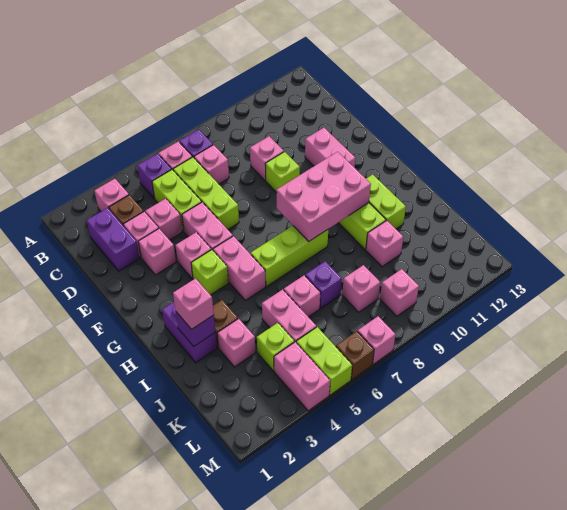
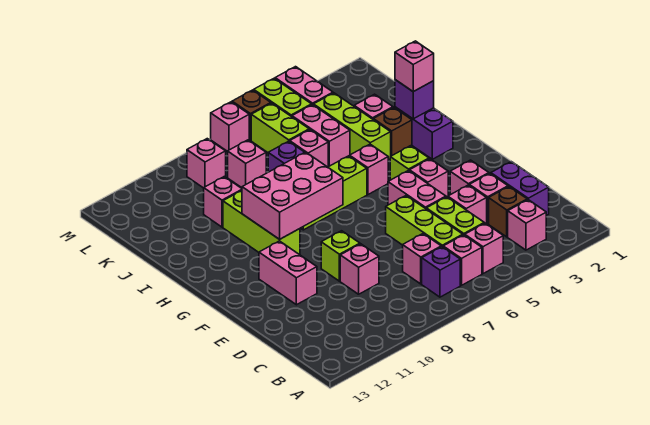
purple 1x1 brick [138,154,172,199] -> pink 1x1 brick [465,223,503,274]
pink 1x2 brick [213,236,266,300] -> pink 1x1 brick [350,144,388,195]
lime 1x2 brick [366,174,406,229] -> lime 1x2 brick moved to [251,103,309,153]
lime 1x1 brick [257,323,294,371] -> lime 1x3 brick [314,93,391,160]

